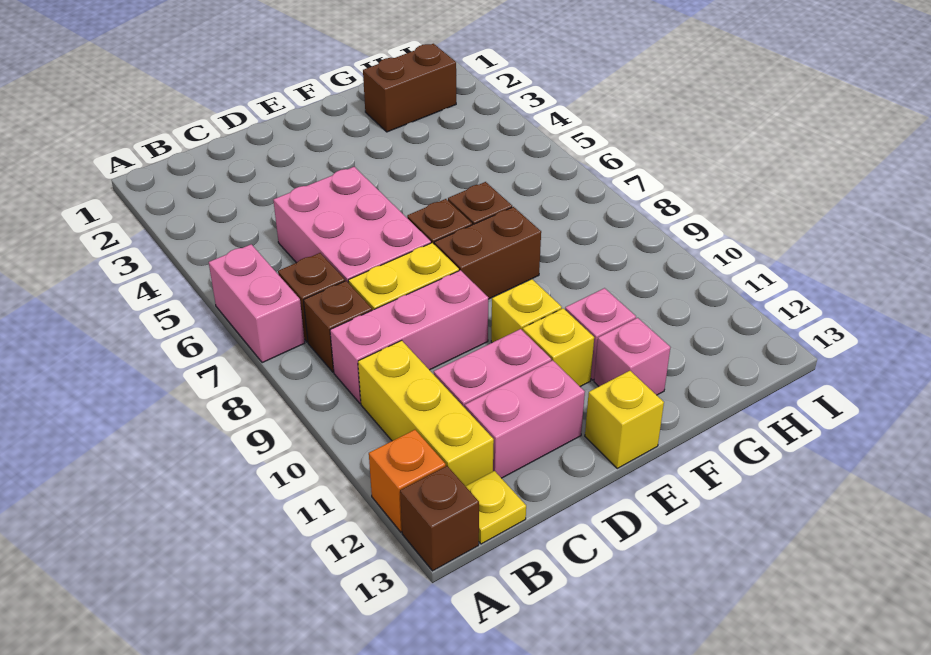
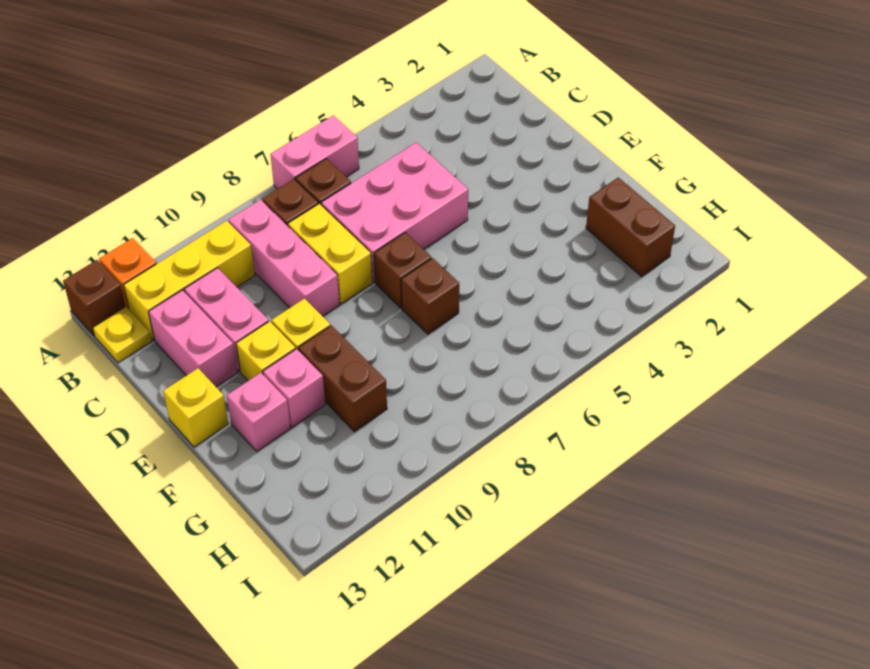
brown 1x2 brick [434,207,541,299] -> brown 1x2 brick moved to [298,326,387,432]

